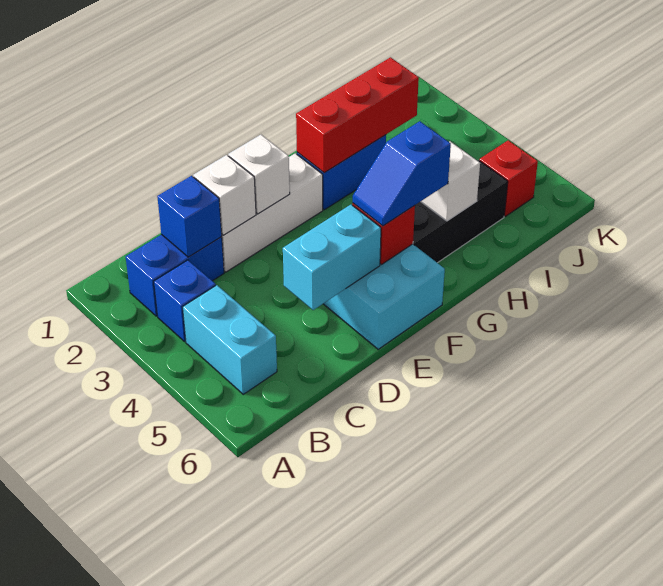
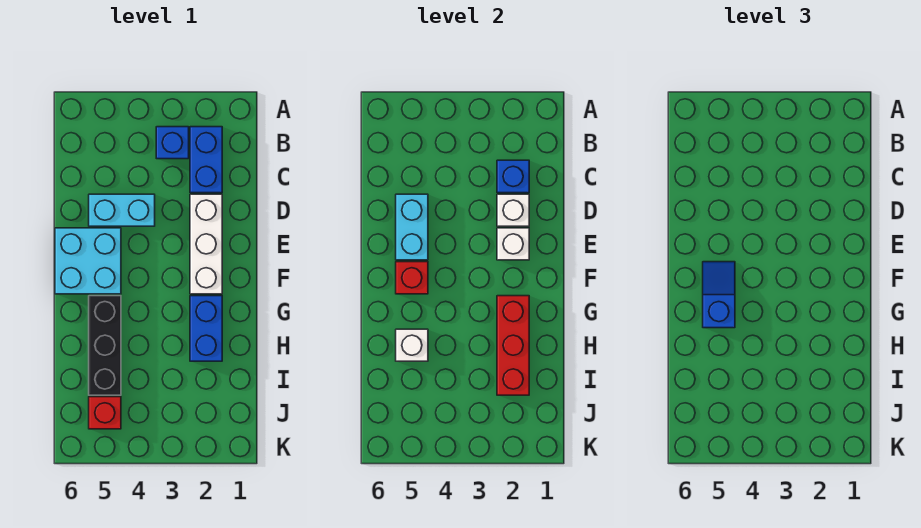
cyan 1x2 brick [183,285,277,394] -> cyan 1x2 brick moved to [89,194,155,226]

